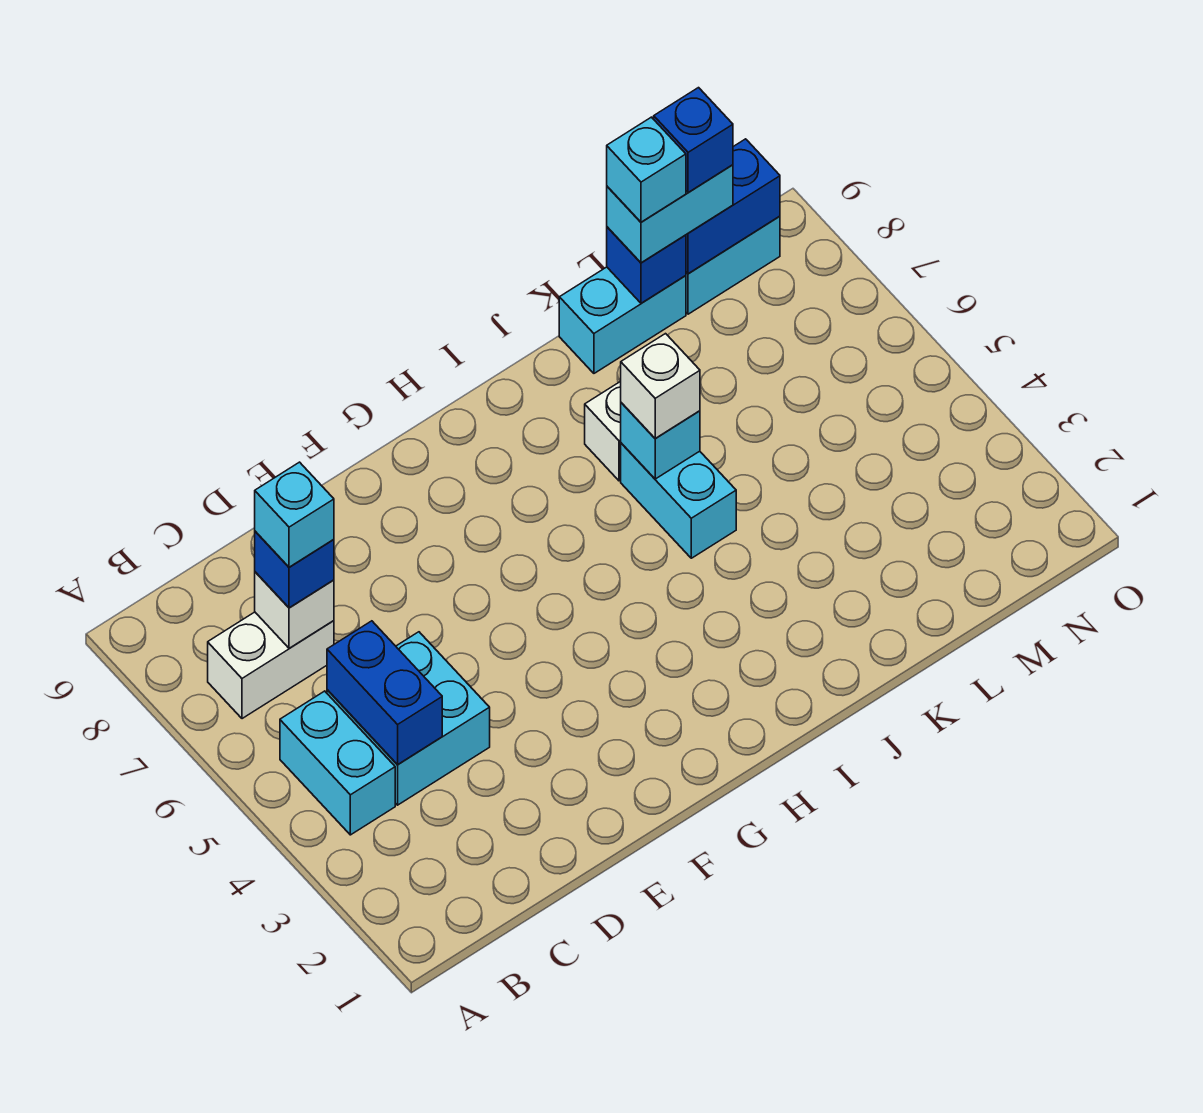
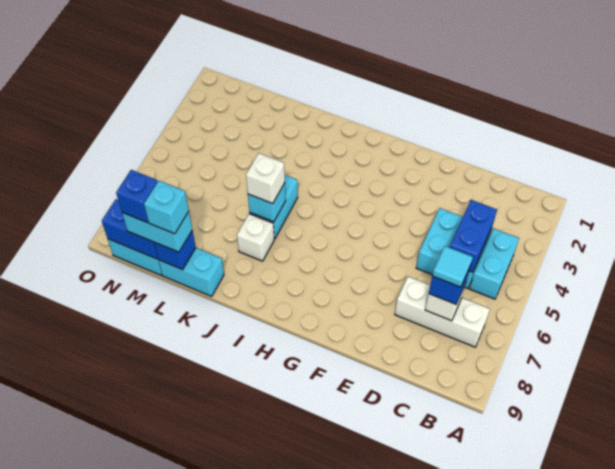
white 1x2 brick [208,612,334,719] -> white 1x3 brick [395,277,490,347]
cyan 1x1 brick [255,462,334,567] -> cyan 1x1 tile [432,246,473,287]

